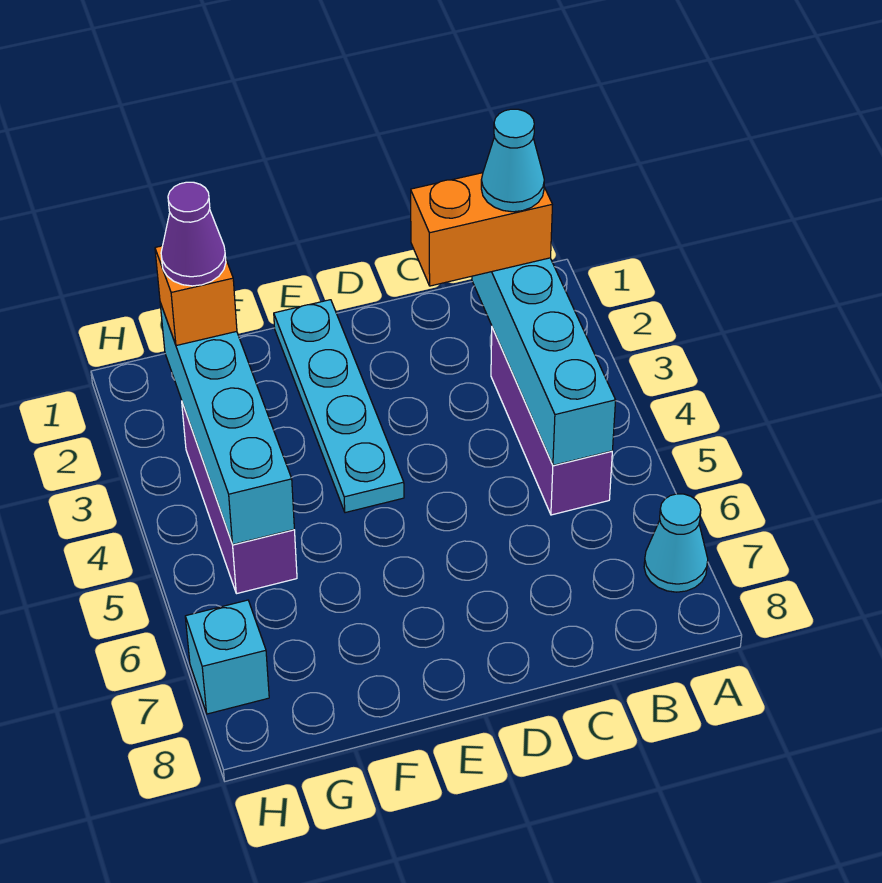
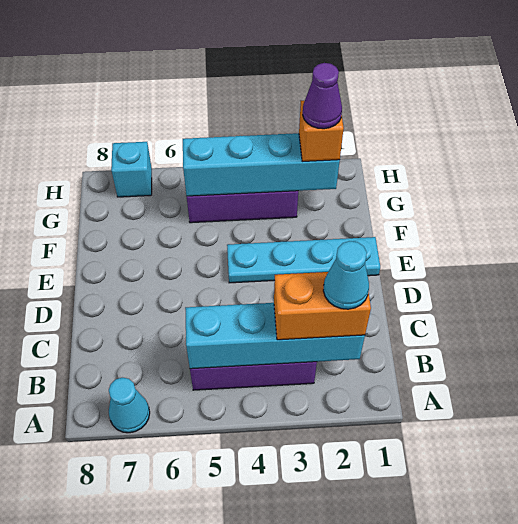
orange 1x2 brick [411,173,553,286] -> orange 1x2 brick turned to [274,272,371,340]

